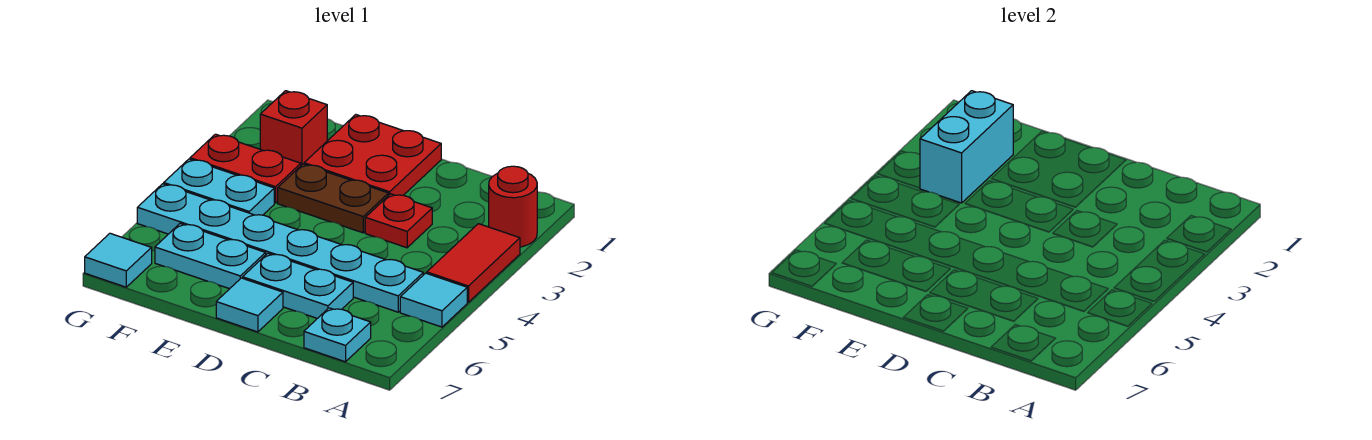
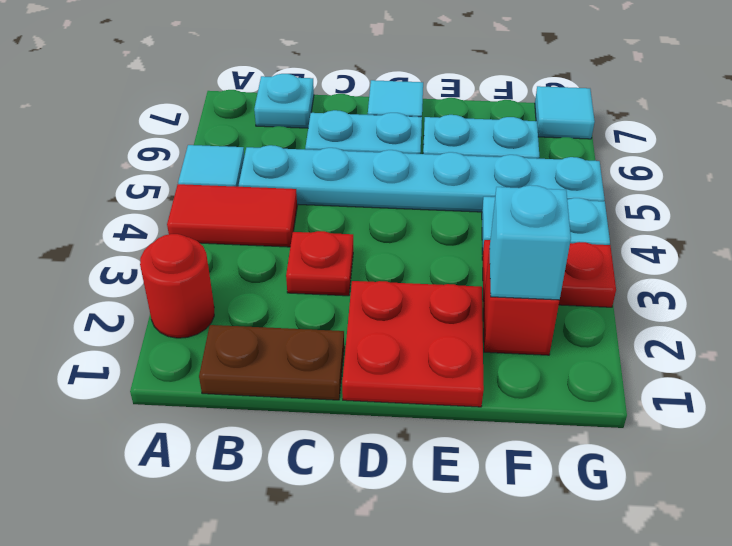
red 1x2 tile [427,224,520,302] -> red 1x2 tile turned to [167,184,297,247]
brown 1x2 plate [278,164,388,233] -> brown 1x2 plate moved to [199,325,344,400]
cyan 1x2 brick [920,91,1013,203] -> cyan 1x1 brick [489,185,571,300]

